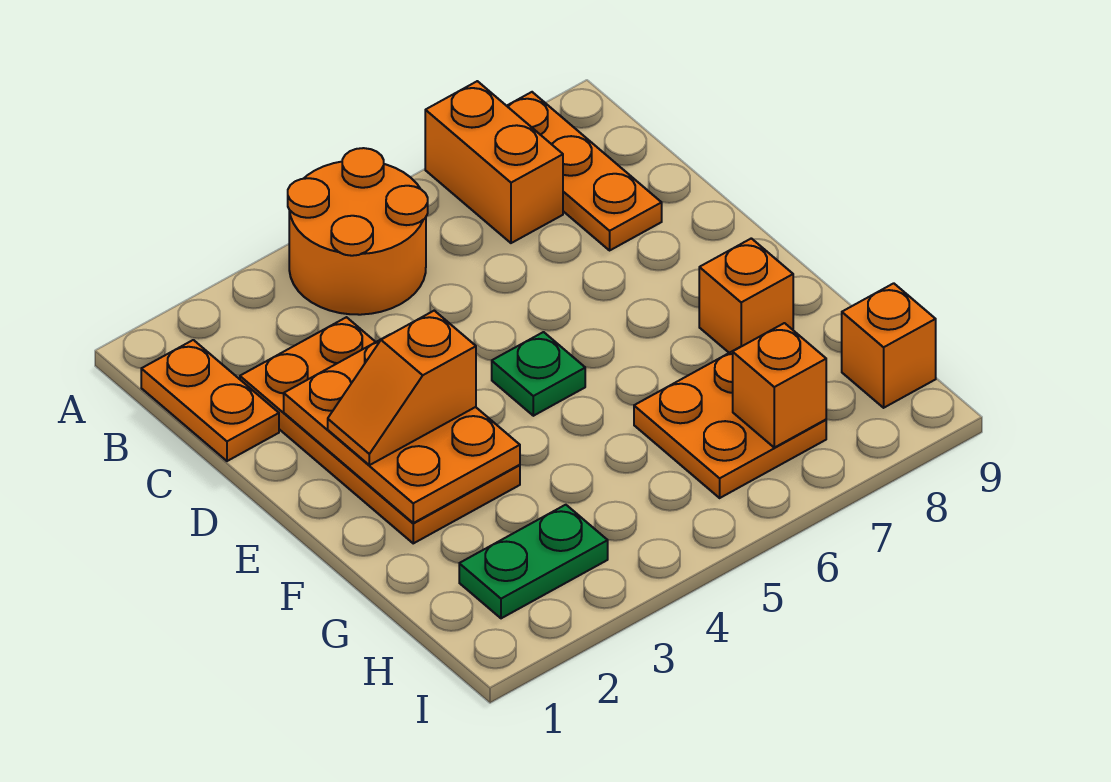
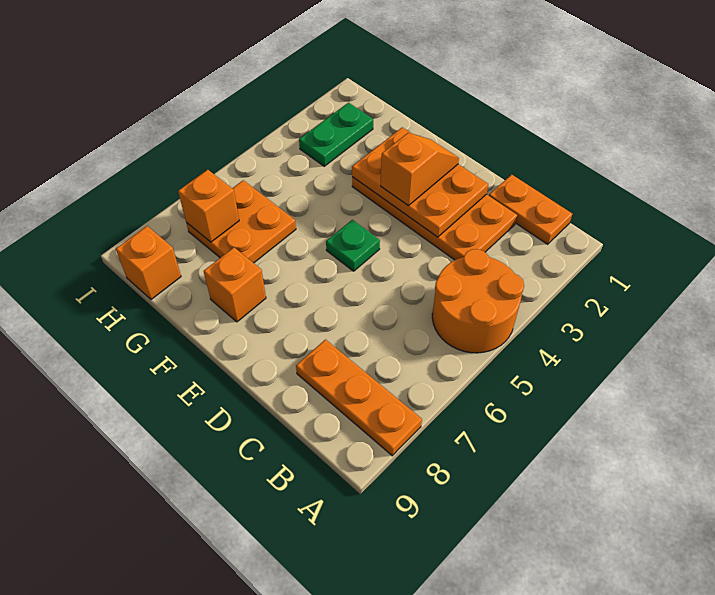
orange 1x2 brick [425,81,563,243] -> none

